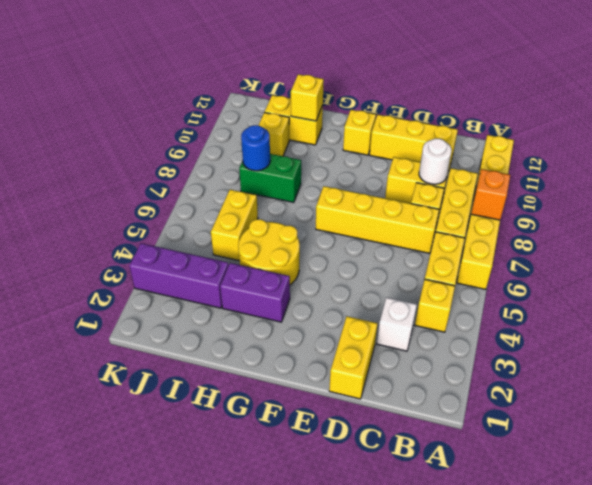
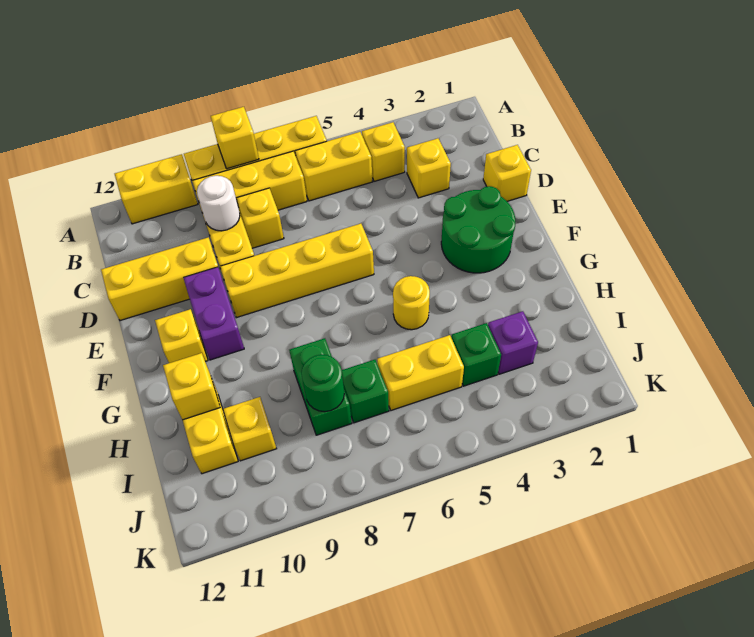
orange 1x1 brick [471,169,510,220] -> yellow 1x1 brick [211,107,259,169]
white 1x1 brick [377,297,417,351] -> yellow 1x1 brick [407,138,451,198]
yellow 1x4 brick [316,186,439,253] -> yellow 1x4 brick turned to [220,224,374,318]
yellow 1x3 brick [370,115,458,171] -> yellow 1x3 brick turned to [101,237,218,321]
yellow 1x2 brick [329,316,378,399] -> yellow 1x1 brick [483,145,531,201]
none -> green 2x2 round brick [441,186,515,273]
purple 1x2 brick [220,263,290,322] -> purple 1x2 brick moved to [184,267,244,360]
yellow 2x2 round brick [238,219,300,285] -> yellow 1x1 round brick [393,276,430,330]
purple 1x3 brick [129,243,229,308] -> purple 1x1 brick [488,311,538,374]
none -> green 1x1 brick [452,323,501,386]
none -> green 1x1 brick [341,360,389,423]
blue 1x1 round brick [241,125,270,171] -> green 1x1 round brick [301,355,344,412]

